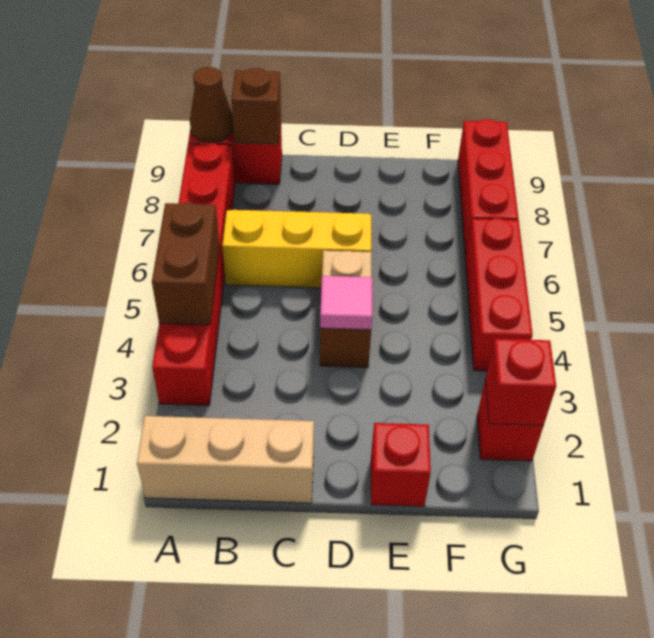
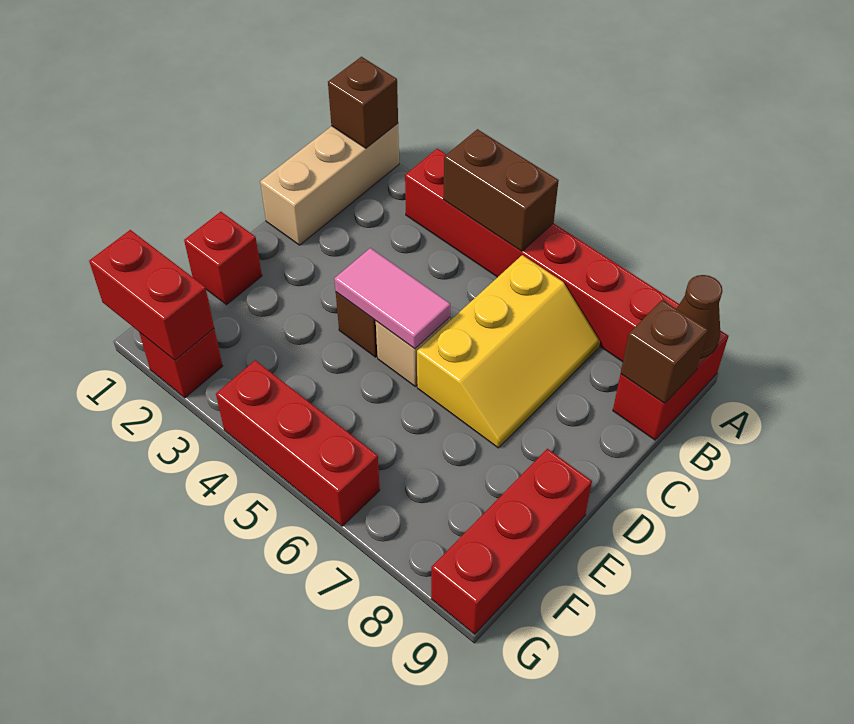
none -> brown 1x1 brick [328,57,398,148]
pink 1x1 tile [320,276,372,330] -> pink 1x2 tile [334,248,450,349]
red 1x1 brick [485,339,556,426] -> red 1x2 brick [89,230,214,360]
red 1x3 brick [458,119,519,256] -> red 1x3 brick turned to [431,449,592,634]

